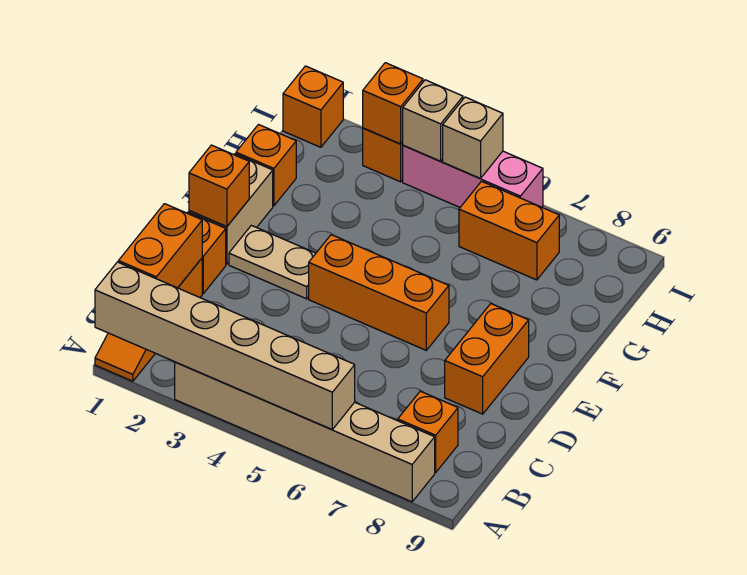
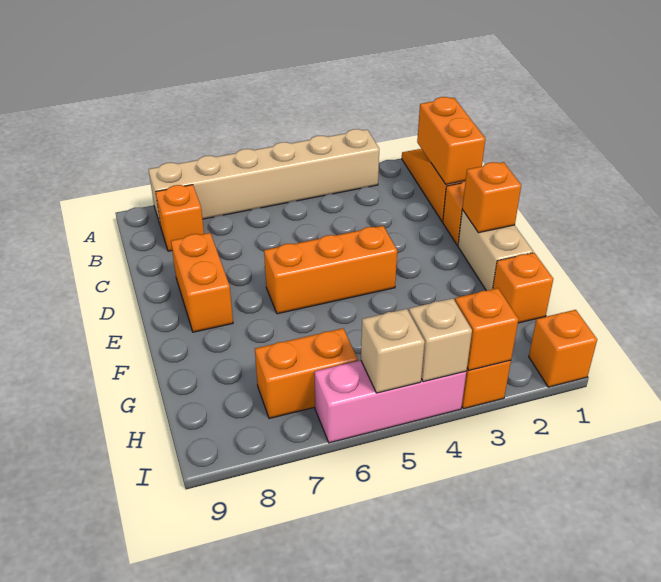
tan 1x6 brick [95,262,355,430] -> none
tan 1x2 plate [229,225,316,299] -> none

